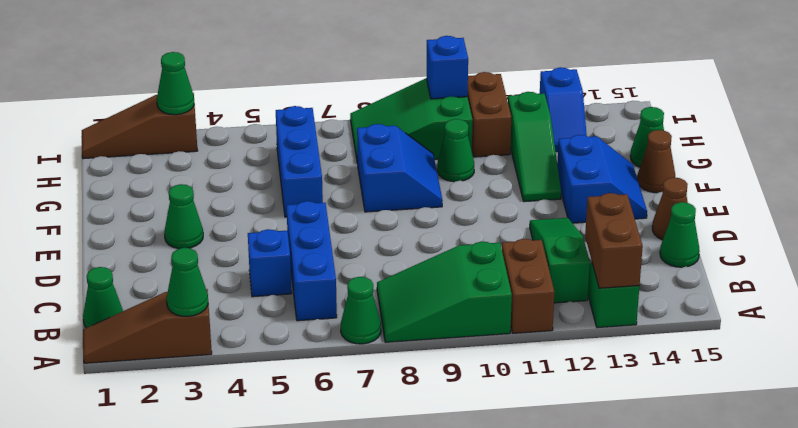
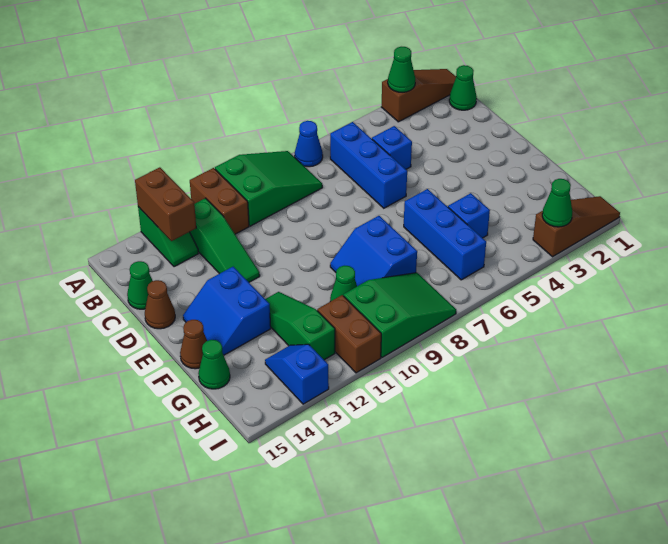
green 1x1 cone [341,277,381,344] -> blue 1x1 cone [295,121,323,167]
green 1x1 cone [164,184,203,249] -> none
blue 1x1 brick [427,36,468,99] -> blue 1x1 brick moved to [448,193,490,238]

